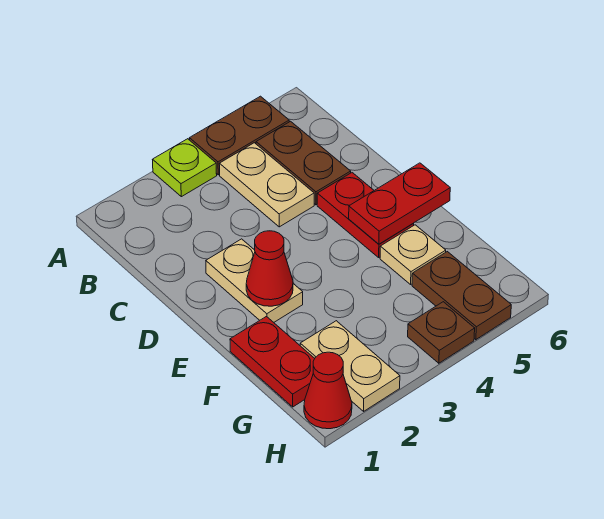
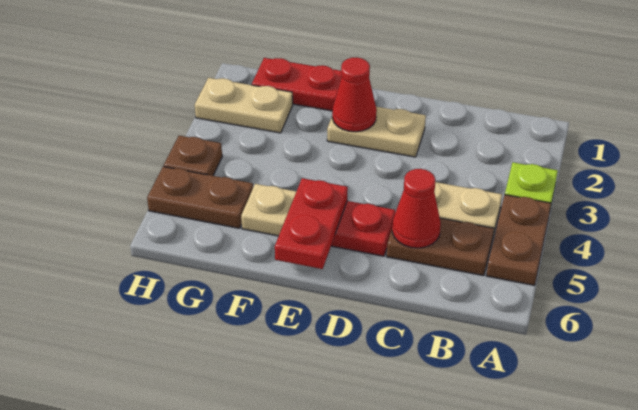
red 1x1 cone [304,352,352,429] -> red 1x1 cone moved to [392,169,441,248]

